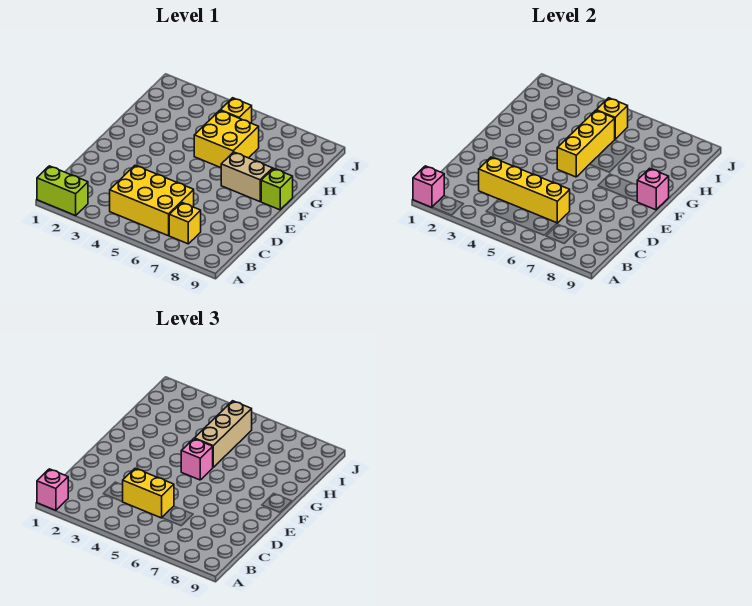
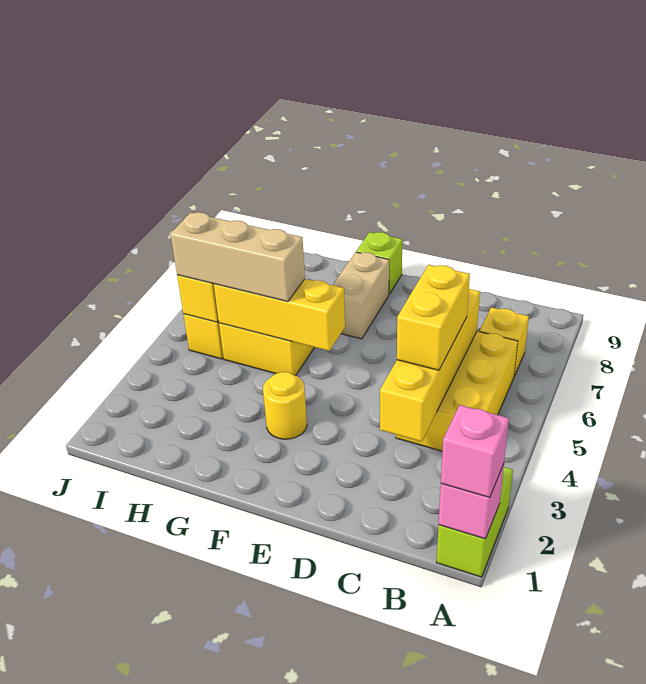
none -> yellow 1x1 round brick [263,372,307,439]
pink 1x1 brick [181,439,213,480] -> none
pink 1x1 brick [637,168,669,210] -> none

